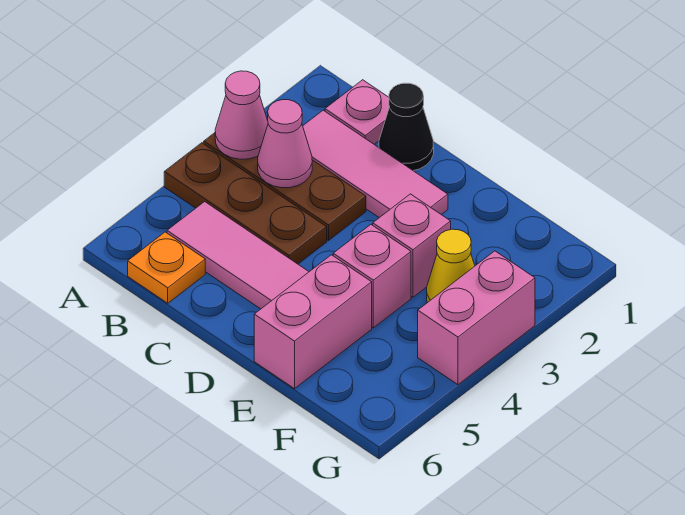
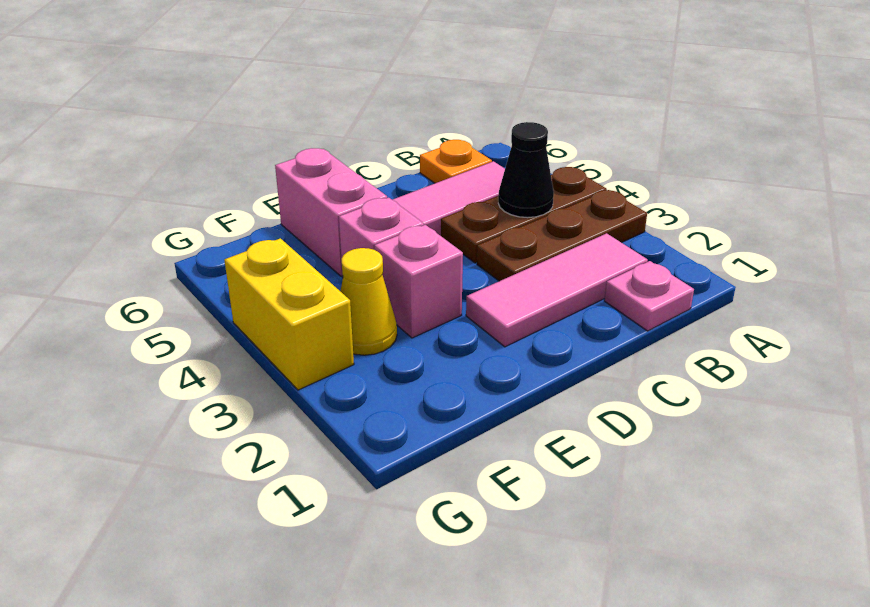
pink 1x1 cone [215,71,268,159] -> none
pink 1x1 cone [258,100,312,188] -> none
black 1x1 cone [379,83,434,171] -> black 1x1 cone moved to [498,122,554,218]
pink 1x2 brick [418,251,535,385] -> yellow 1x2 brick [224,238,354,390]

